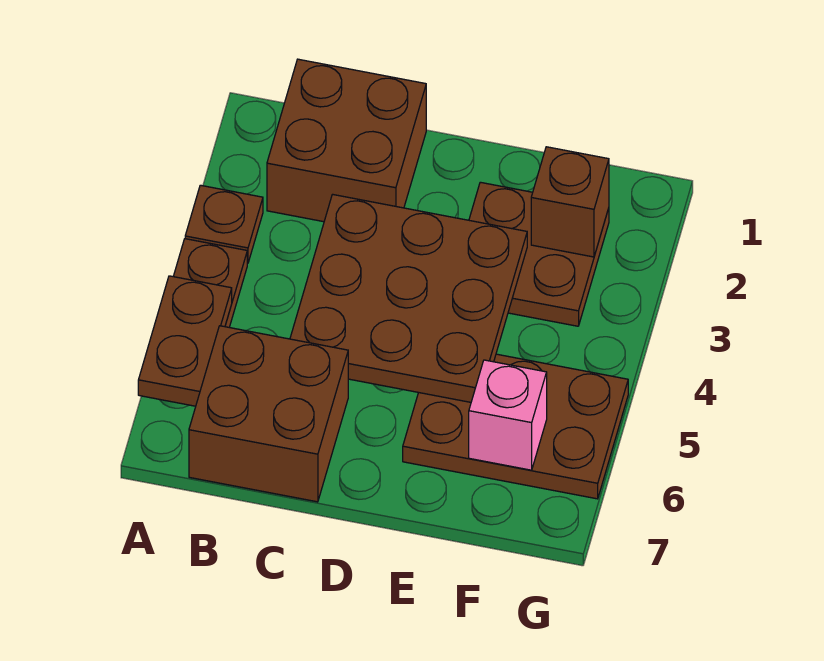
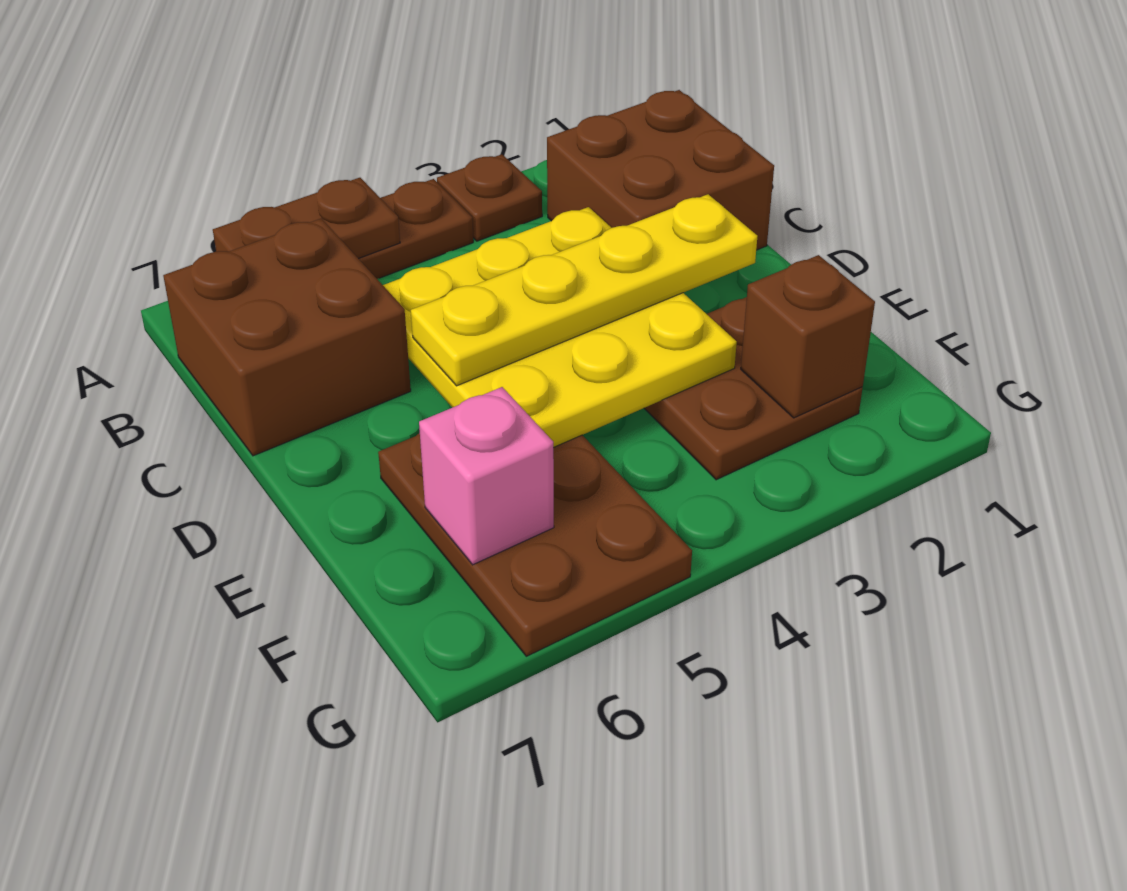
brown 3x3 plate [290,194,527,402] -> yellow 3x3 plate [383,207,737,448]
none -> yellow 1x4 plate [411,194,757,386]

